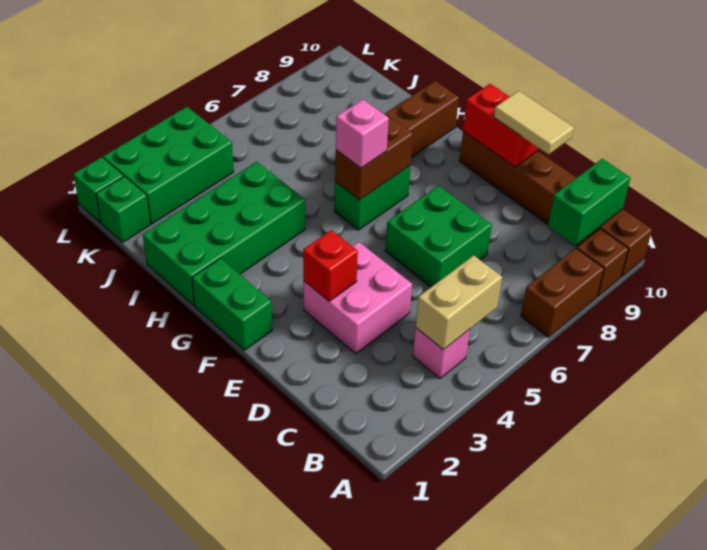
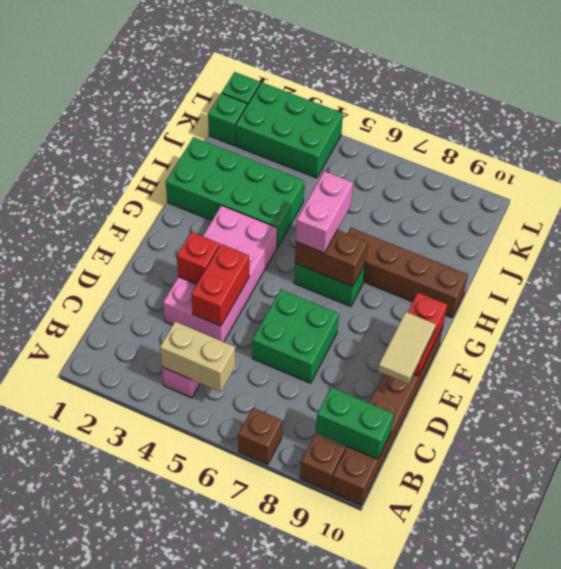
brown 1x2 brick [521,248,604,337] -> brown 1x1 brick [238,408,282,465]
pink 2x2 brick [303,242,412,354] -> pink 2x4 brick [163,205,277,342]
none -> red 1x2 brick [191,244,249,326]
green 1x2 brick [192,258,272,350] -> none
pink 1x1 brick [336,99,389,168] -> pink 1x2 brick [296,171,353,253]

